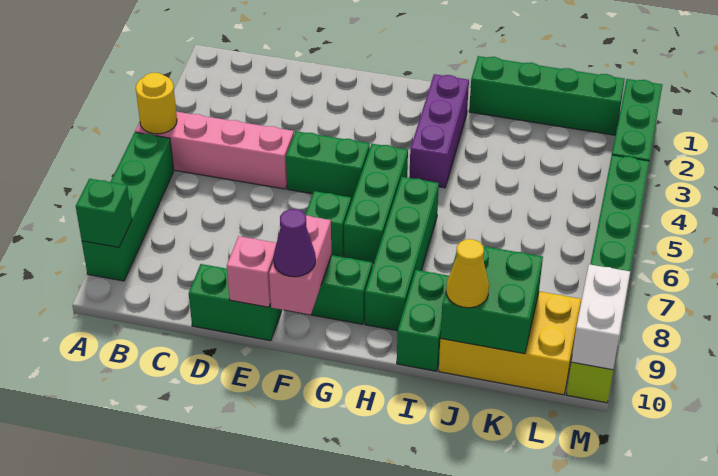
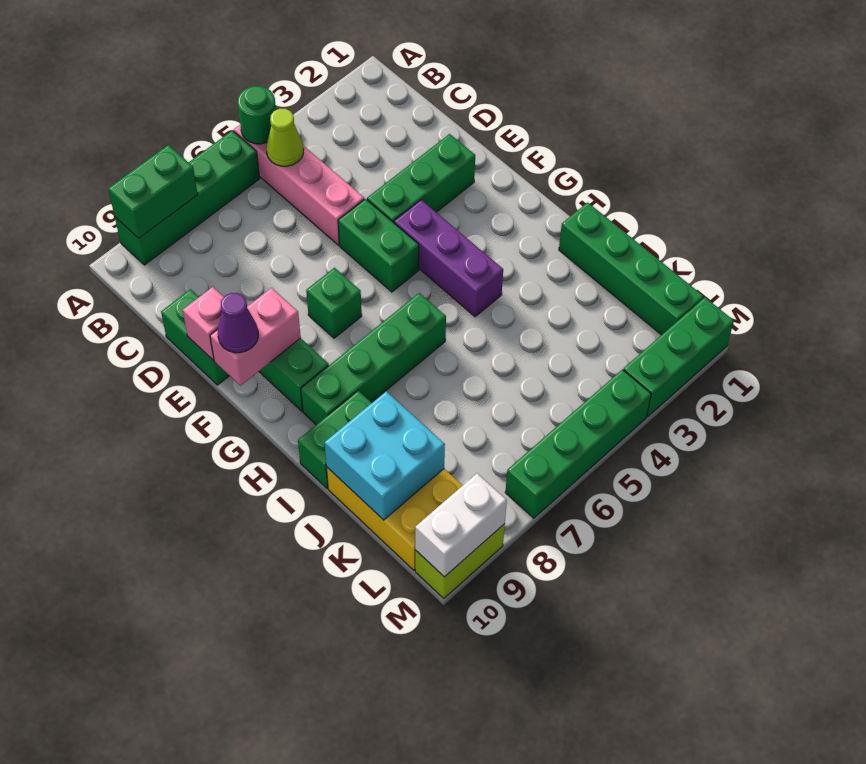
yellow 1x1 round brick [136,73,177,134] -> green 1x1 round brick [238,86,276,144]
green 1x1 brick [76,179,132,247] -> green 1x2 brick [108,145,198,238]
none -> lime 1x1 cone [266,109,304,166]
green 1x3 brick [344,144,408,263] -> green 1x3 brick moved to [367,134,475,223]
purple 1x3 brick [409,74,469,188] -> purple 1x3 brick turned to [394,200,503,317]
green 2x2 brick [440,242,543,354] -> cyan 2x2 brick [325,391,445,520]
yellow 1x1 cone [446,239,489,308] -> none

